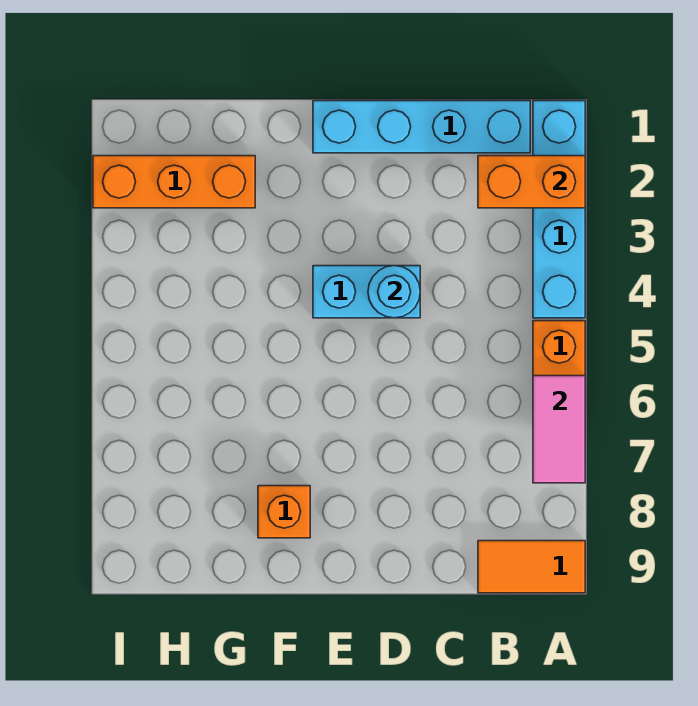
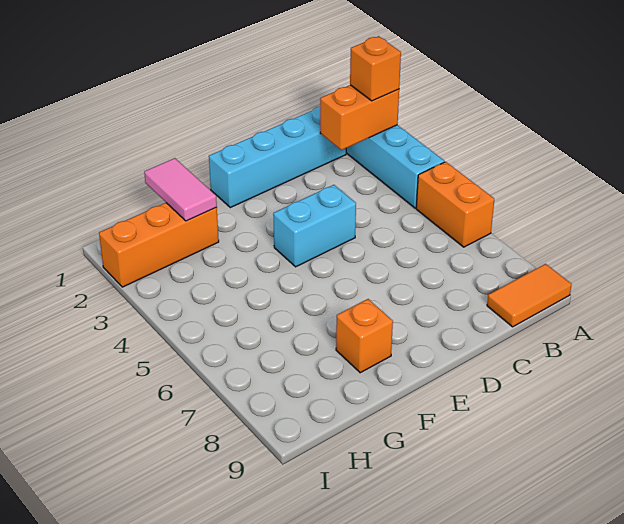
none -> orange 1x1 brick [350,36,401,101]
pink 1x2 tile [533,376,585,483] -> pink 1x2 tile moved to [144,158,217,221]
cyan 1x1 round brick [368,266,420,318] -> none

